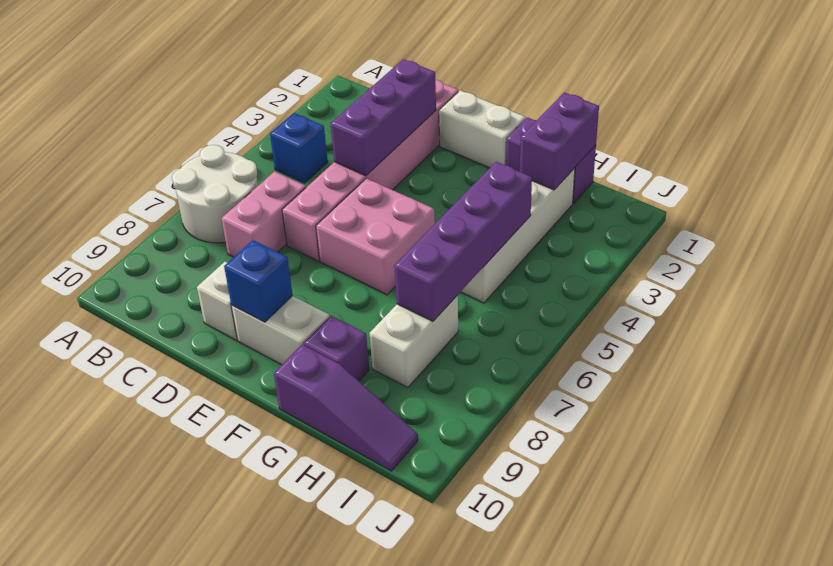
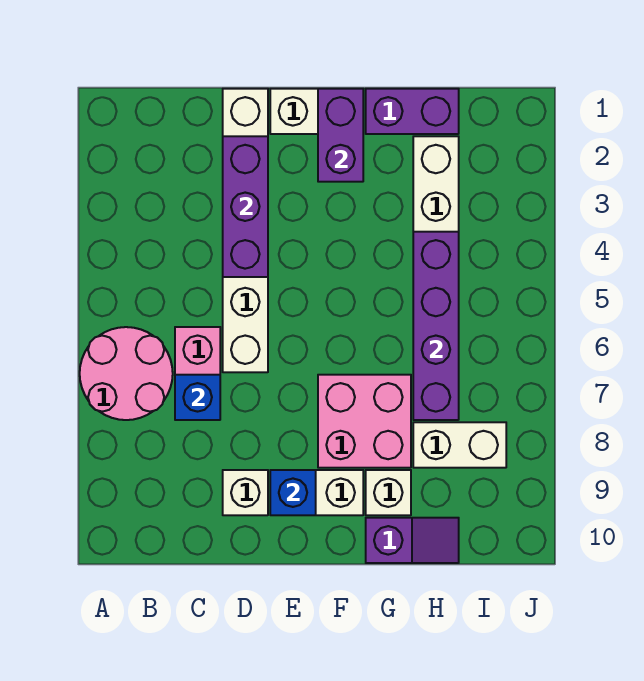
white 2x2 round brick [172,145,258,243] -> pink 2x2 round brick [80,327,173,420]
blue 1x1 brick [270,113,328,183] -> blue 1x1 brick moved to [175,375,220,420]
pink 1x6 brick [282,80,458,261] -> white 1x6 brick [223,89,268,372]
pink 2x2 brick [316,178,435,295] -> pink 2x2 brick moved to [318,375,411,468]
purple 1x1 brick [303,316,369,381] -> white 1x1 brick [366,470,411,515]
purple 1x3 slope [274,345,418,471] -> purple 1x2 slope [366,518,459,563]
purple 1x2 brick [520,92,599,190] -> purple 1x2 brick moved to [318,89,363,182]
white 1x2 brick [369,295,458,388] -> white 1x2 brick turned to [413,422,506,468]

